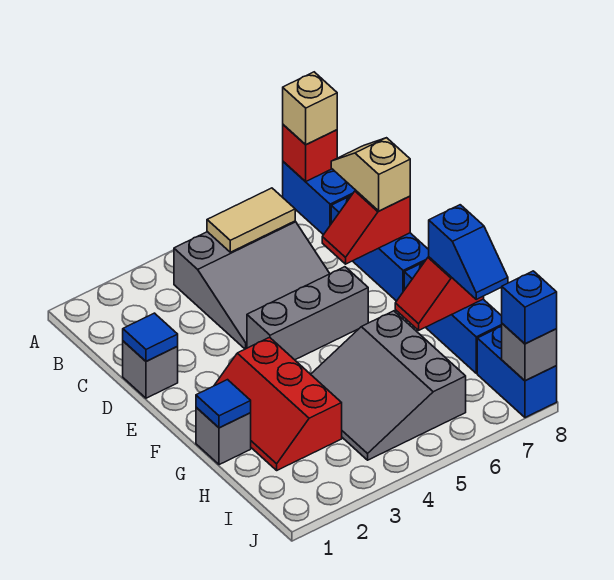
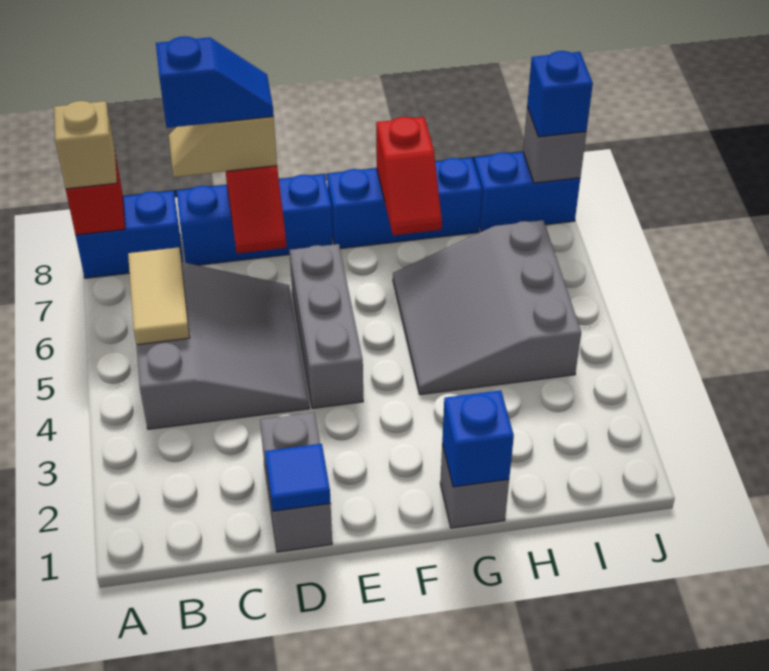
grey 1x1 brick [123,341,178,398] -> grey 1x2 brick [260,412,332,552]
red 2x3 slope [214,337,342,470] -> none
blue 1x1 tile [196,380,251,428] -> blue 1x1 brick [442,390,514,487]
grey 3x3 slope [311,311,466,460] -> grey 3x3 slope turned to [393,220,581,395]
blue 1x2 slope [429,205,508,299] -> blue 1x2 slope moved to [156,36,274,128]

